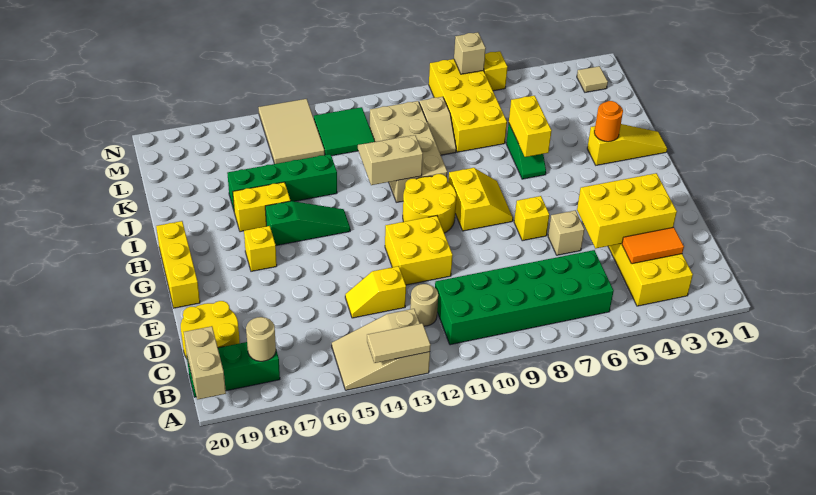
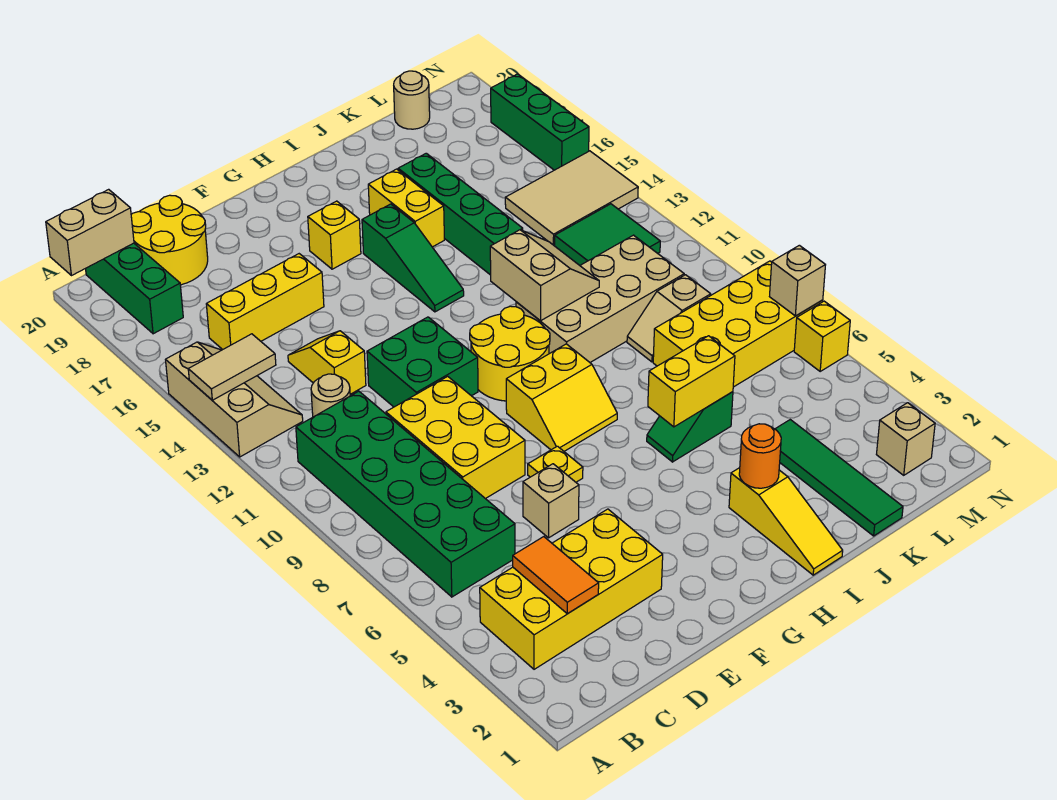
tan 2x3 slope [332,309,430,390] -> tan 2x3 slope turned to [166,342,303,457]
tan 1x2 tile [367,323,431,363] -> tan 1x2 tile turned to [188,334,276,400]
tan 1x1 round brick [246,317,276,361] -> tan 1x1 round brick moved to [394,71,430,129]
yellow 2x3 brick [577,173,677,248] -> yellow 2x3 brick moved to [386,376,525,499]
yellow 2x2 brick [385,216,453,285] -> green 2x2 brick [367,317,478,407]
yellow 1x1 brick [514,196,549,241] -> yellow 1x1 plate [528,446,583,482]
yellow 1x3 brick [156,221,200,308] -> yellow 1x3 brick moved to [206,254,324,350]
none -> green 1x4 tile [775,420,903,536]
tan 1x1 tile [577,66,608,92] -> tan 1x1 brick [876,403,935,475]
none -> green 1x3 brick [491,74,589,170]

